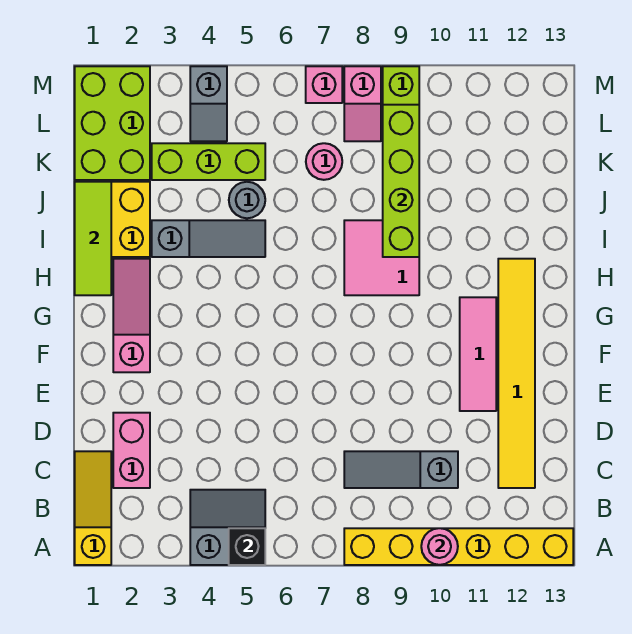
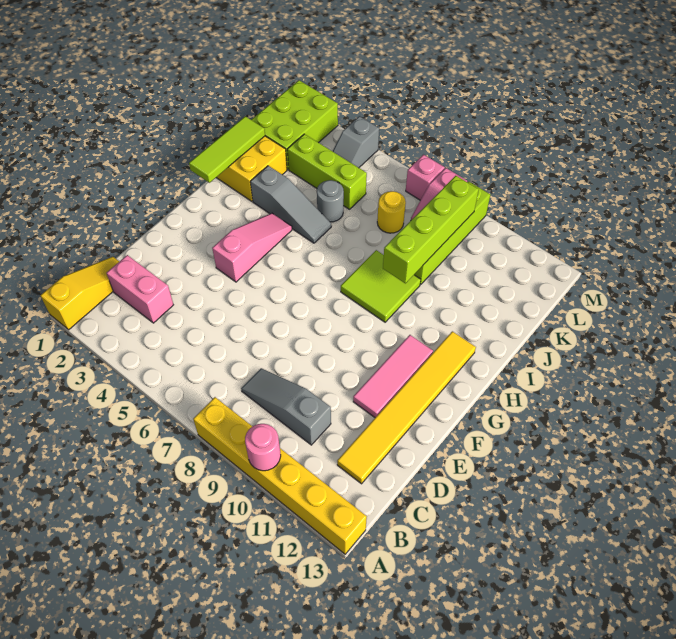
grey 2x2 slope [190,490,265,565] -> none
black 1x1 brick [229,528,265,565] -> none
pink 1x2 brick [113,413,150,488] -> pink 1x2 brick turned to [107,255,173,323]
pink 1x3 slope [113,259,150,372] -> pink 1x3 slope moved to [212,213,292,282]
pink 2x2 tile [344,220,419,295] -> lime 2x2 tile [341,250,421,322]
pink 1x1 round brick [306,143,342,180] -> yellow 1x1 round brick [377,191,406,233]

